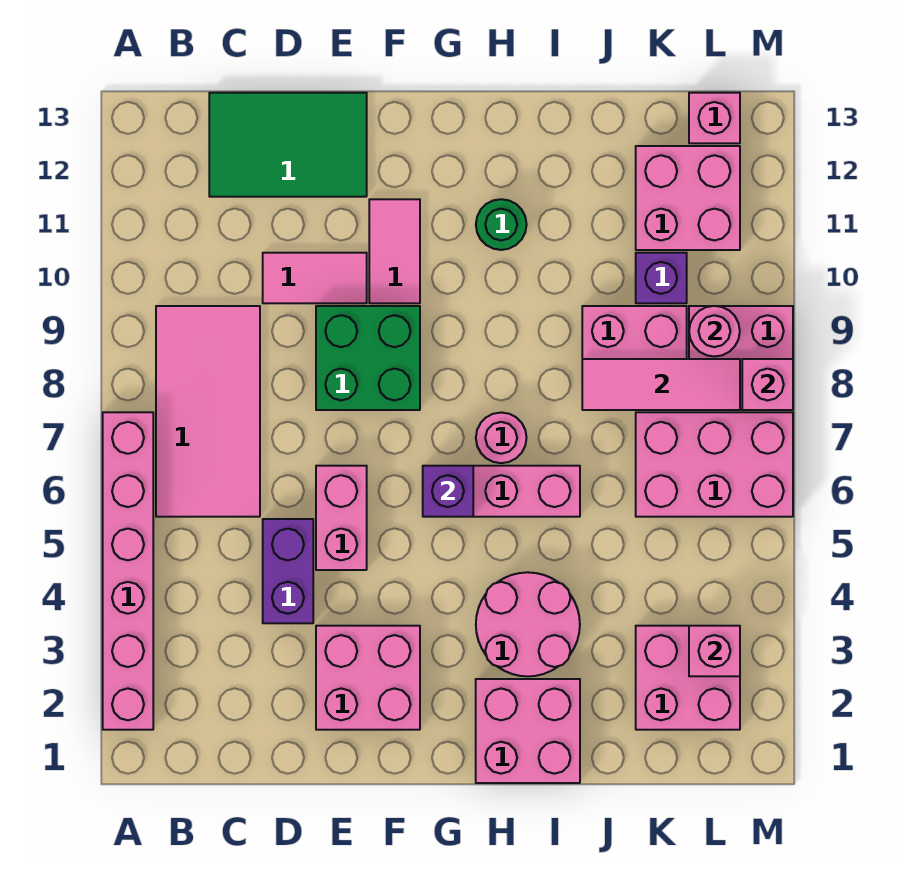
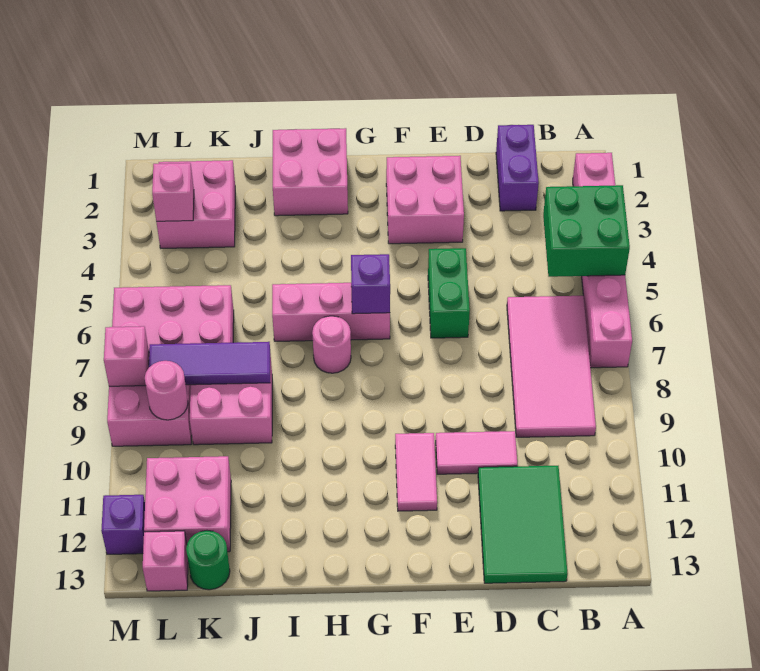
green 2x3 tile [209,93,367,197] -> green 2x3 tile turned to [478,466,568,583]
purple 1x2 brick [263,519,313,623] -> purple 1x2 brick moved to [496,125,539,211]
pink 1x2 brick [316,466,367,570] -> green 1x2 brick [428,248,470,338]
green 2x2 brick [316,306,420,410] -> green 2x2 brick moved to [543,185,630,277]
pink 2x2 round brick [476,572,580,676] -> none
green 1x1 round brick [476,199,527,250] -> green 1x1 round brick moved to [186,531,230,590]
pink 1x3 tile [582,359,740,410] -> purple 1x3 tile [149,342,270,385]
purple 1x1 brick [636,253,687,303] -> purple 1x1 brick moved to [101,495,145,554]

